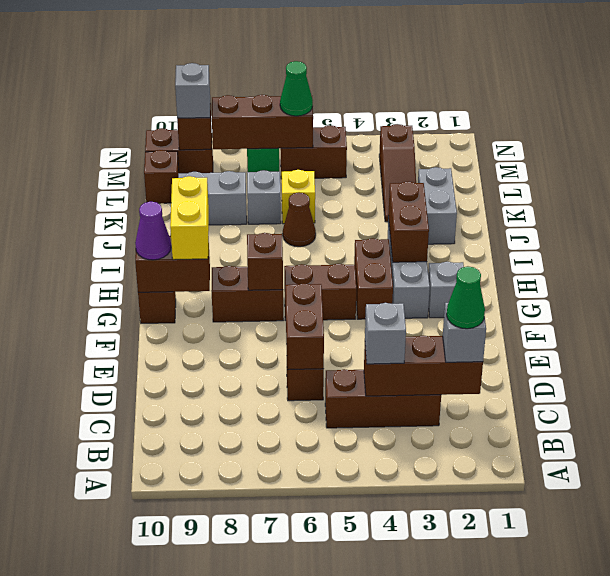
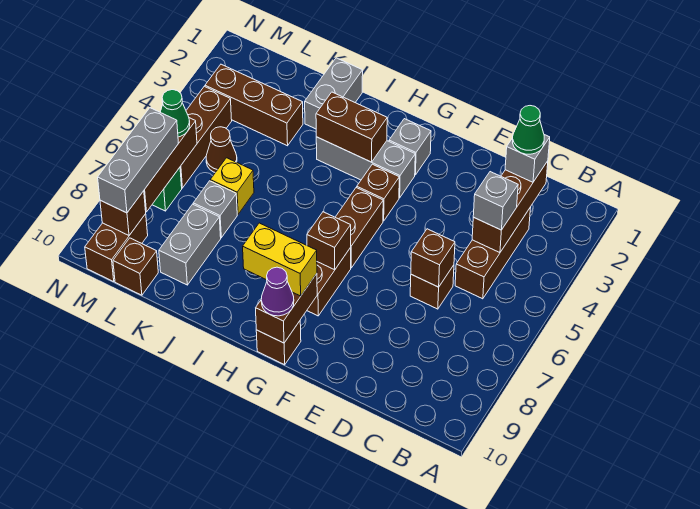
brown 1x2 brick [285,283,324,370] -> brown 1x1 brick [411,229,455,287]
brown 1x2 brick [354,238,393,319] -> brown 1x1 brick [357,164,399,221]
grey 1x2 brick [418,167,457,244] -> grey 1x2 brick turned to [305,58,363,129]
brown 1x1 cone [283,192,316,247] -> brown 1x1 cone moved to [206,127,237,173]
brown 1x3 slope [379,124,416,222] -> brown 1x3 brick [205,64,303,146]
brown 1x2 brick [280,125,347,179] -> brown 1x3 brick [180,86,232,188]
grey 1x1 brick [175,63,210,118] -> grey 1x3 brick [98,108,178,213]

